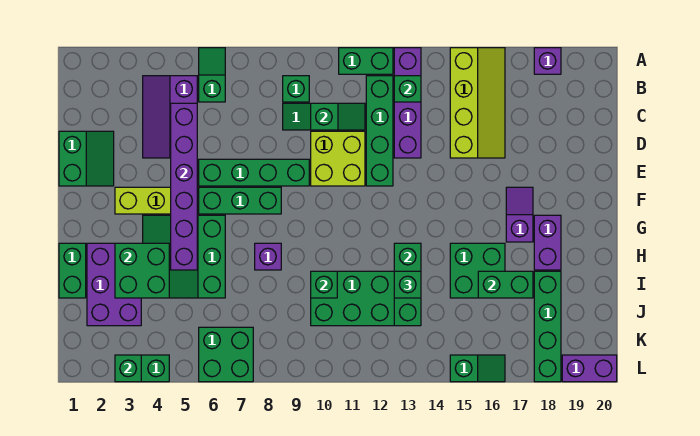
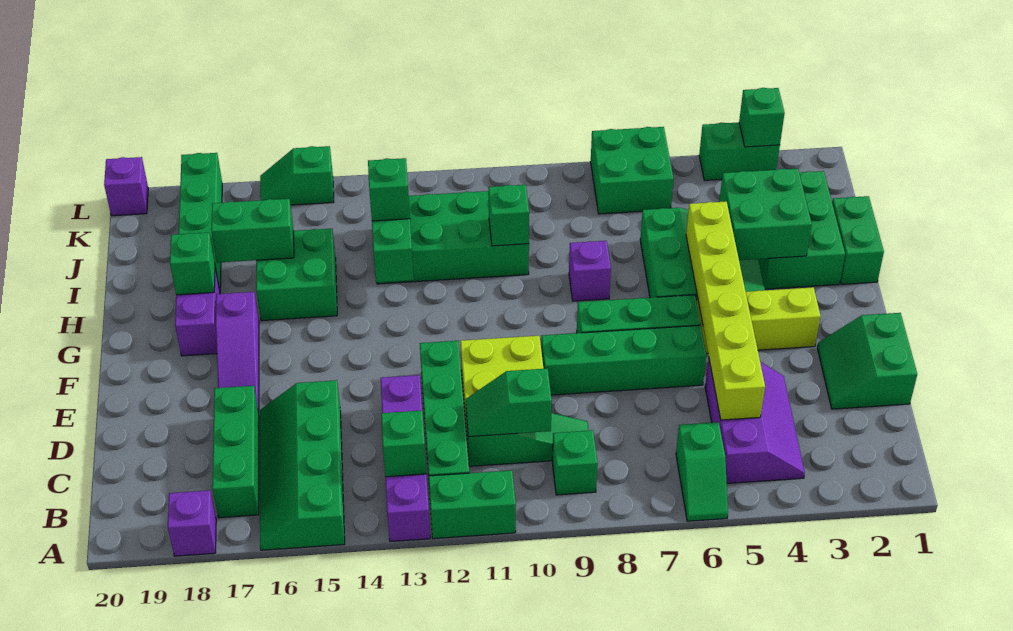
lime 2x4 slope [450,48,505,158] -> green 2x4 slope [260,380,345,550]
none -> green 1x3 brick [212,386,259,518]
purple 1x6 brick [171,103,197,270] -> lime 1x6 brick [686,202,765,420]
purple 1x2 slope [506,187,533,242] -> purple 1x3 slope [216,292,259,412]
purple 2x3 brick [87,243,141,326] -> green 2x3 brick [758,171,845,289]
none -> green 1x1 brick [170,233,215,295]
purple 1x2 brick [562,355,617,382] -> purple 1x1 brick [104,157,148,216]

